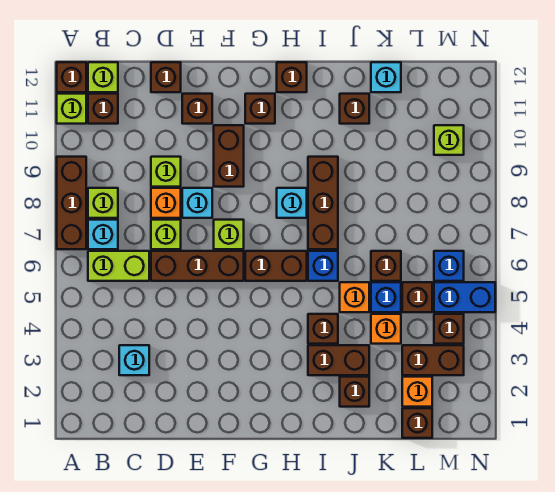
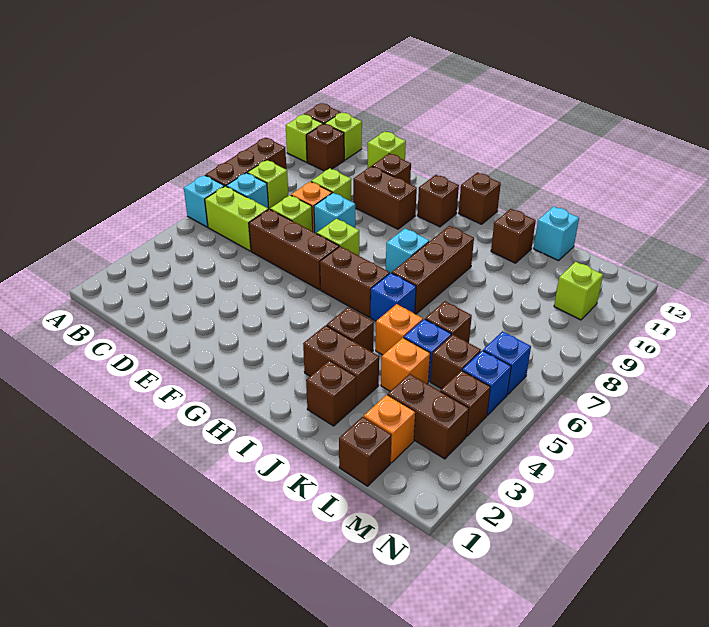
cyan 1x1 brick [119,345,149,375] -> cyan 1x1 brick moved to [184,175,224,227]
brown 1x1 brick [151,62,181,92] -> lime 1x1 brick [367,131,406,168]
brown 1x2 brick [214,125,244,187] -> brown 1x2 brick turned to [353,166,417,229]
blue 1x2 brick [434,282,495,312] -> blue 1x1 brick [462,350,511,415]

